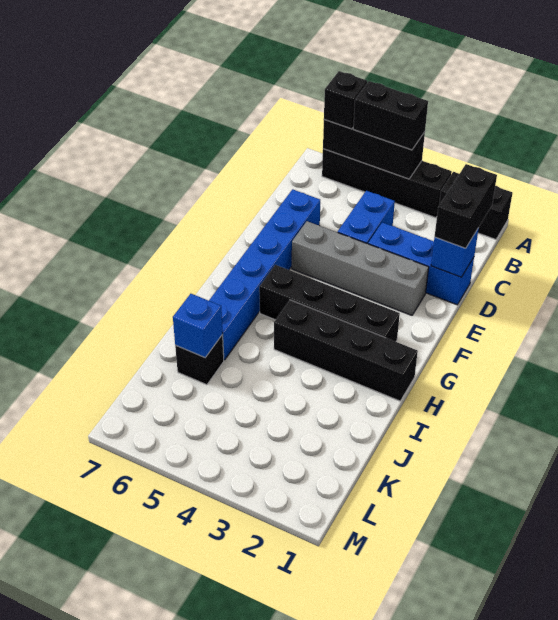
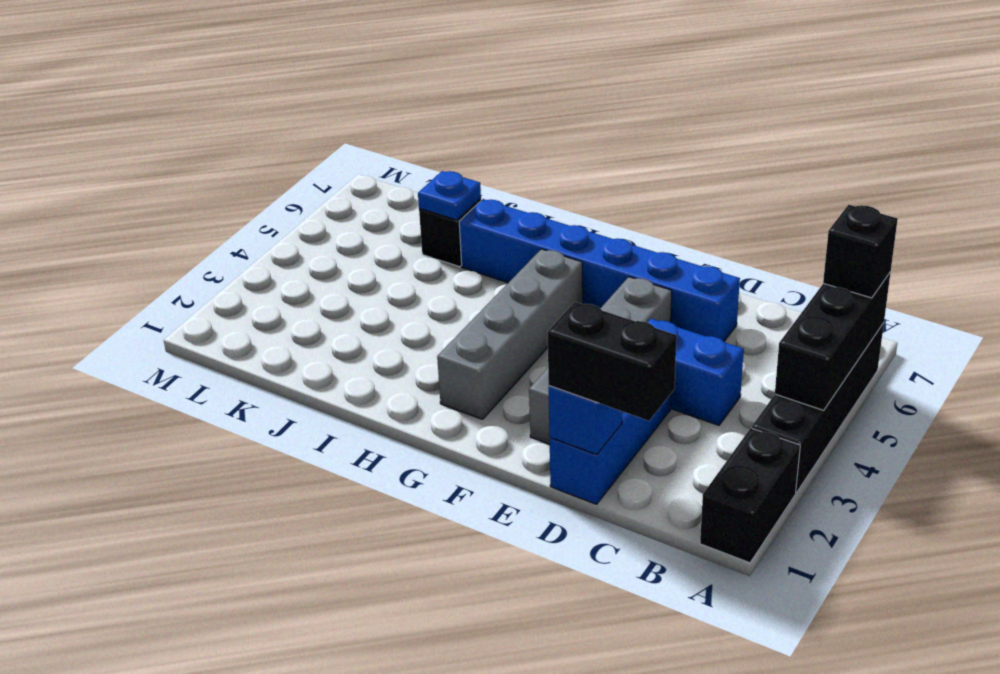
black 1x2 brick [353,81,428,150] -> none
black 1x4 brick [259,265,400,342] -> grey 1x4 brick [437,249,583,419]
black 1x4 brick [274,300,418,401] -> none
blue 1x1 brick [173,294,223,358] -> blue 1x1 plate [418,171,481,220]

